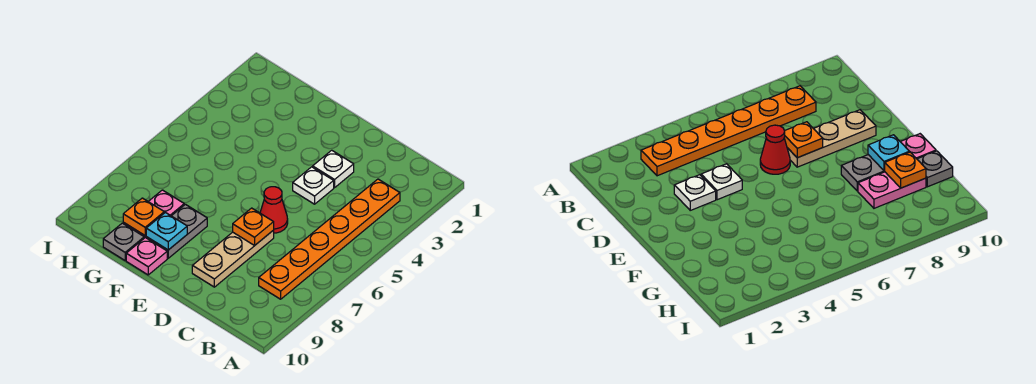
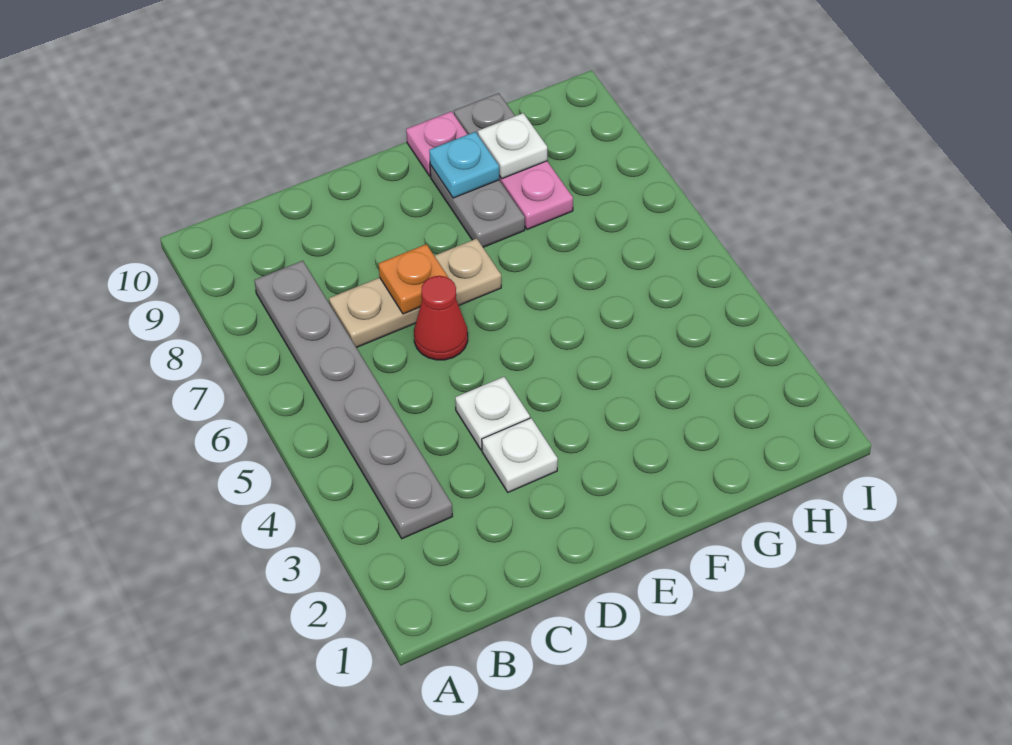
orange 1x6 plate [259,179,400,299] -> grey 1x6 plate [254,261,452,539]
tan 1x3 plate [192,230,274,287] -> tan 1x3 plate turned to [329,239,501,348]
orange 1x1 plate [123,198,164,235] -> white 1x1 plate [478,113,547,179]

